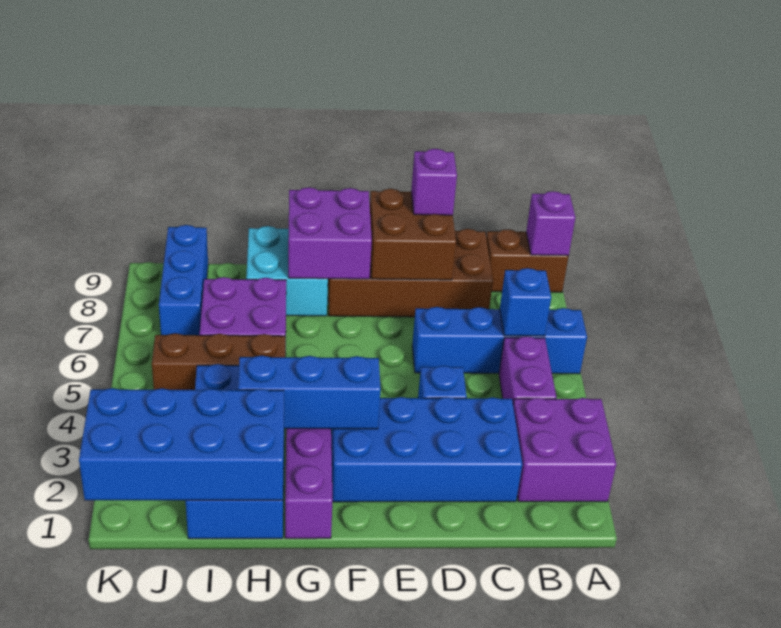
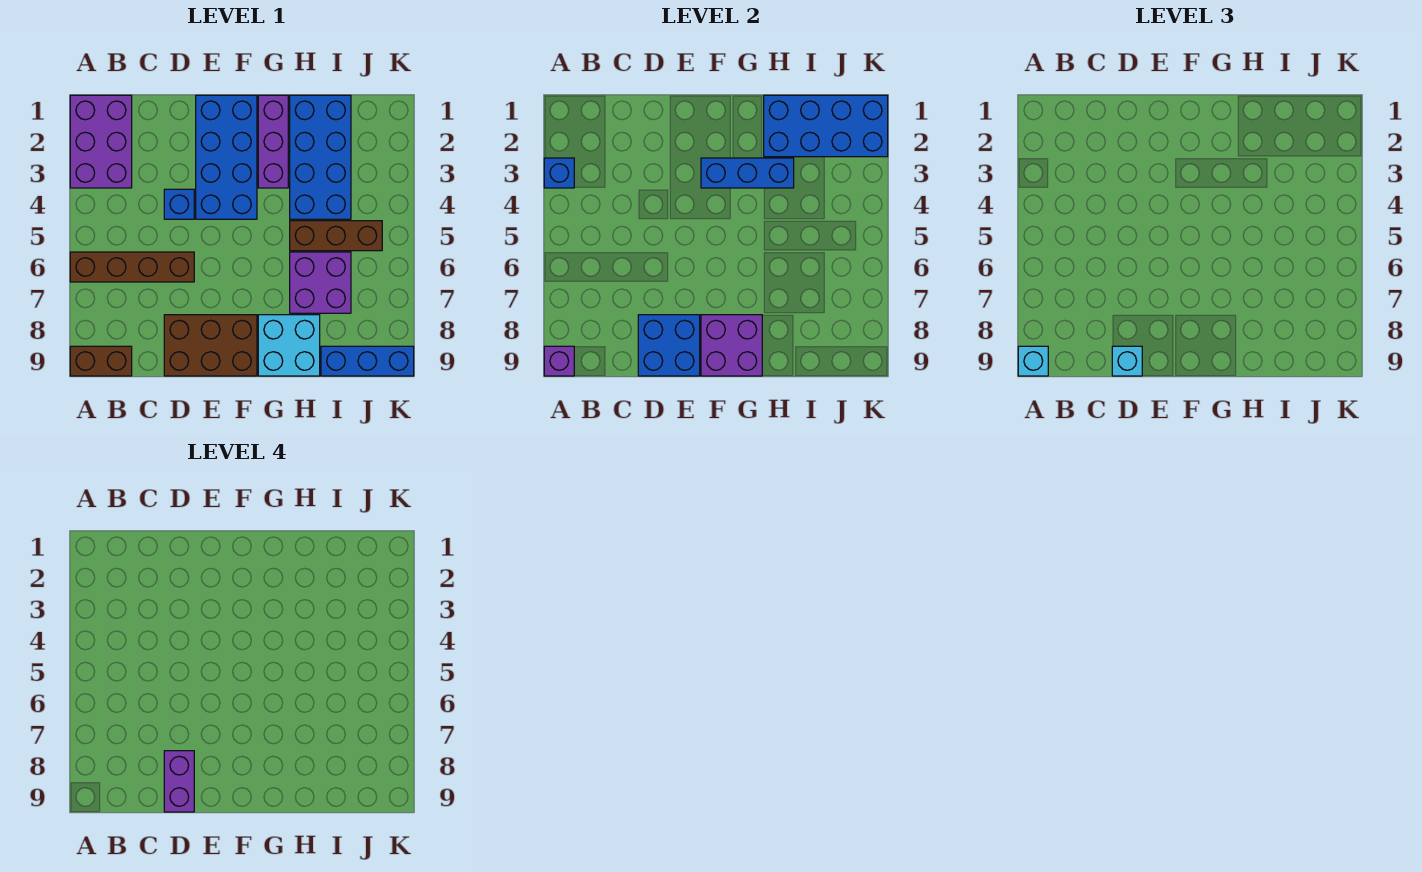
purple 2x2 brick [513,398,616,502] -> purple 2x3 brick [70,95,132,188]
blue 1x4 brick [412,307,587,374] -> brown 1x4 brick [70,252,194,282]
none -> cyan 1x1 brick [1018,346,1048,376]
purple 1x2 brick [499,336,556,403] -> purple 1x2 brick moved to [164,751,194,812]
blue 1x1 brick [500,268,551,336] -> blue 1x1 brick moved to [544,158,574,188]
blue 2x4 brick [331,397,522,502] -> blue 2x4 brick turned to [196,95,257,219]
brown 2x4 brick [328,229,493,317] -> brown 2x3 brick [164,315,257,376]
brown 2x2 brick [370,189,456,280] -> blue 2x2 brick [638,315,700,376]
purple 1x1 brick [411,149,457,215] -> cyan 1x1 brick [1112,346,1142,376]
blue 1x3 brick [159,225,208,335] -> blue 1x3 brick turned to [321,346,414,376]

